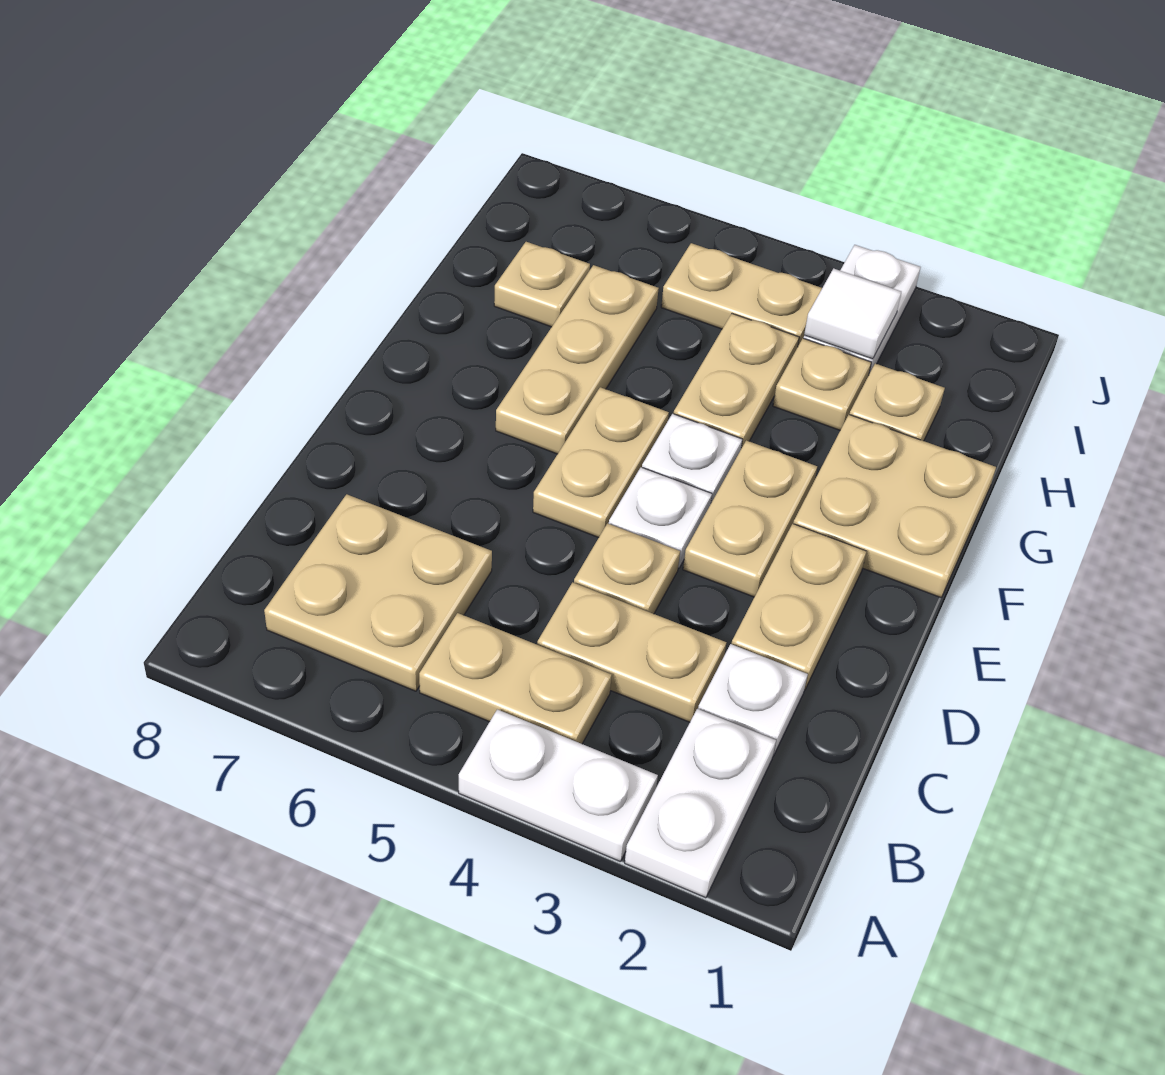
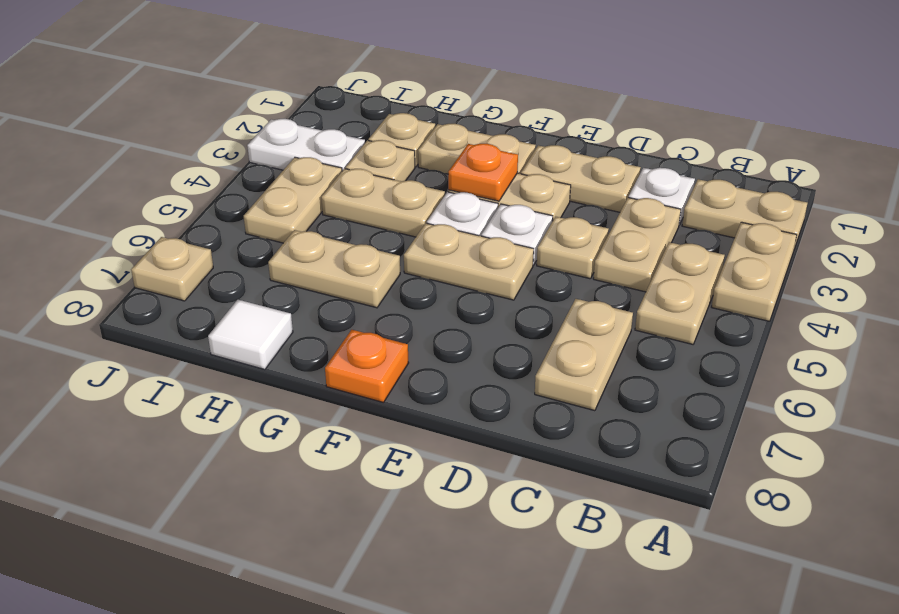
white 1x2 plate [625,709,776,898] -> tan 1x2 plate [682,179,807,249]
white 1x2 plate [459,709,658,861] -> tan 1x2 plate [712,222,797,321]
tan 2x2 plate [264,494,492,691] -> tan 1x2 plate [535,299,633,411]
tan 2x2 plate [793,415,996,597] -> tan 1x2 plate [418,124,536,174]
none -> orange 1x1 plate [448,144,518,201]
tan 1x3 plate [496,265,659,454] -> tan 1x2 plate [268,230,400,308]
none -> orange 1x1 plate [325,330,409,403]
tan 1x1 plate [494,242,590,327] -> tan 1x1 plate moved to [131,237,213,301]
white 1x1 tile [804,268,901,359] -> white 1x1 tile moved to [208,300,293,370]

